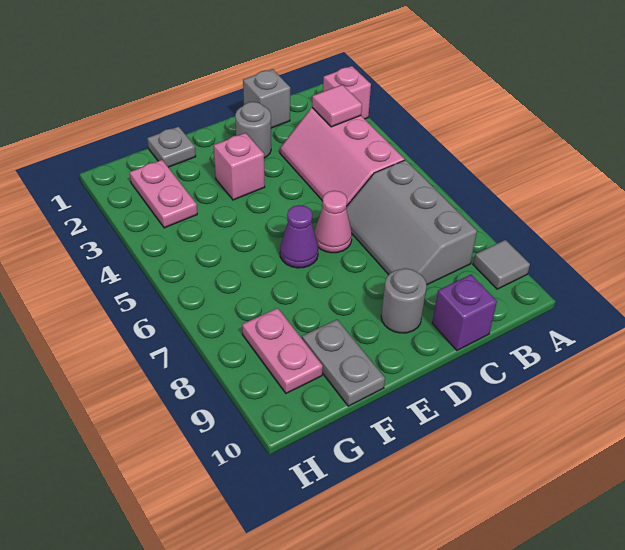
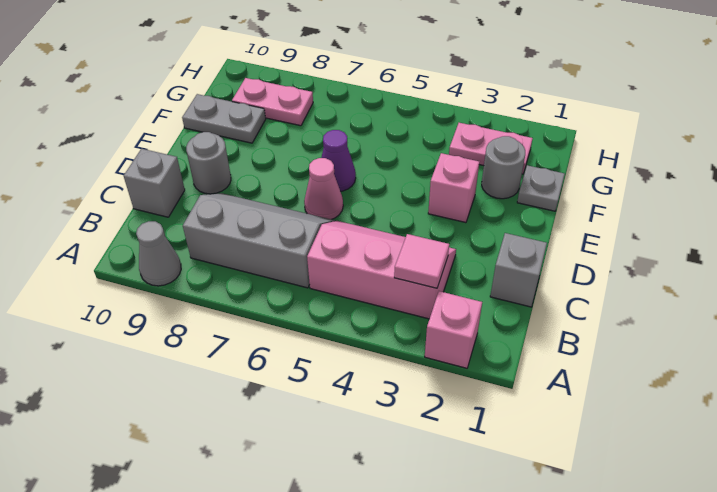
grey 1x1 tile [473,240,530,289] -> grey 1x1 cone [136,221,181,286]
purple 1x1 brick [432,275,497,350] -> grey 1x1 brick [124,149,185,217]
grey 1x1 round brick [235,102,271,158] -> grey 1x1 round brick moved to [482,136,525,199]

